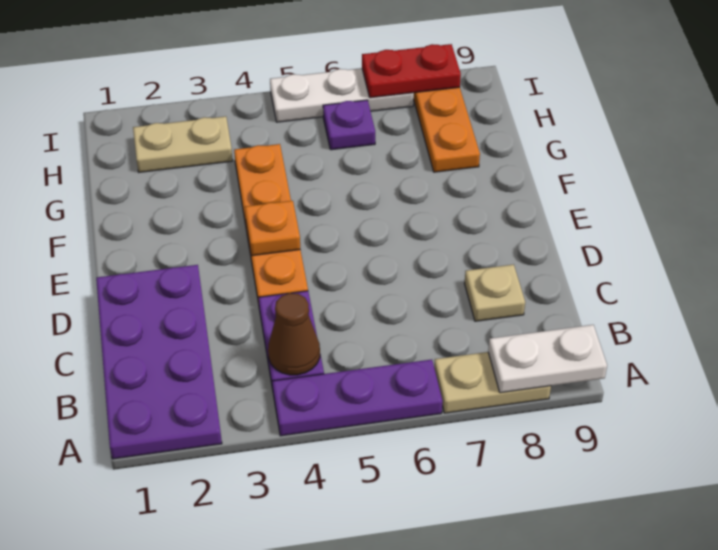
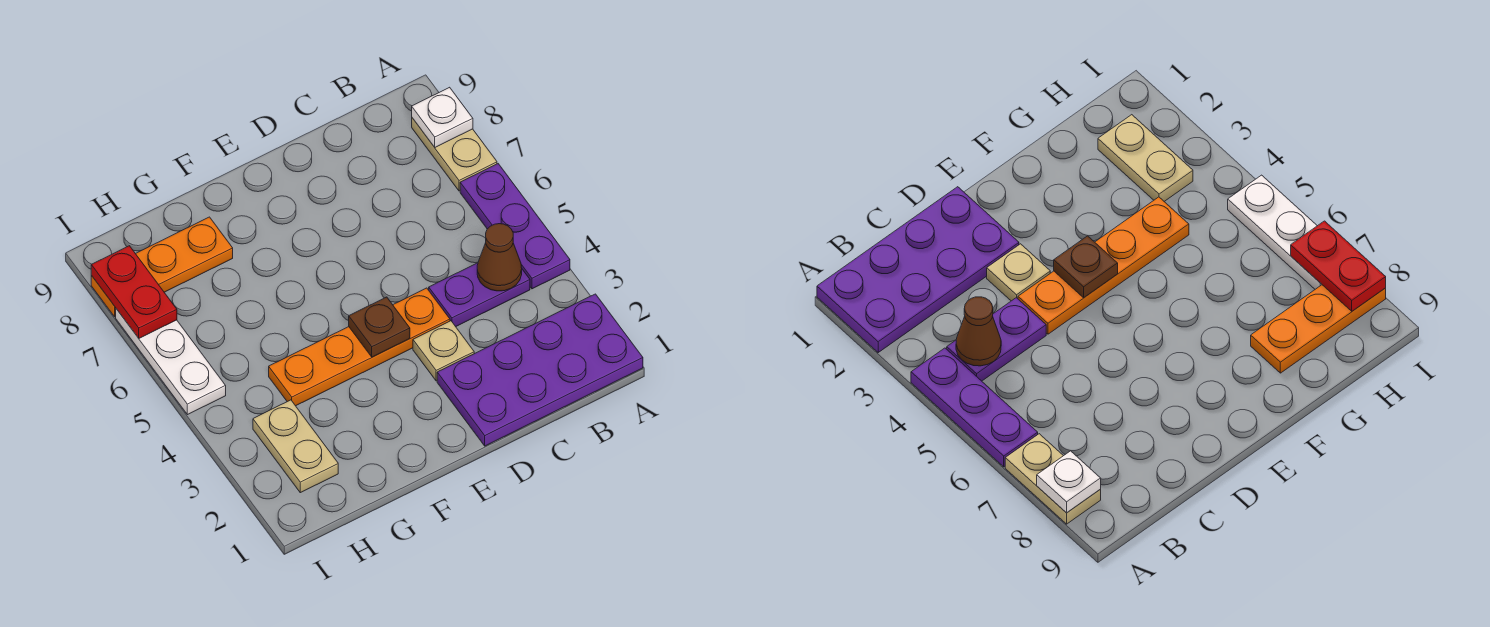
white 1x2 plate [488,325,607,393] -> white 1x1 plate [412,87,473,147]
tan 1x1 plate [464,264,525,321] -> tan 1x1 plate moved to [413,321,474,381]
orange 1x1 plate [245,201,300,256] -> brown 1x1 plate [349,297,410,357]
purple 1x1 plate [323,100,375,150] -> none

